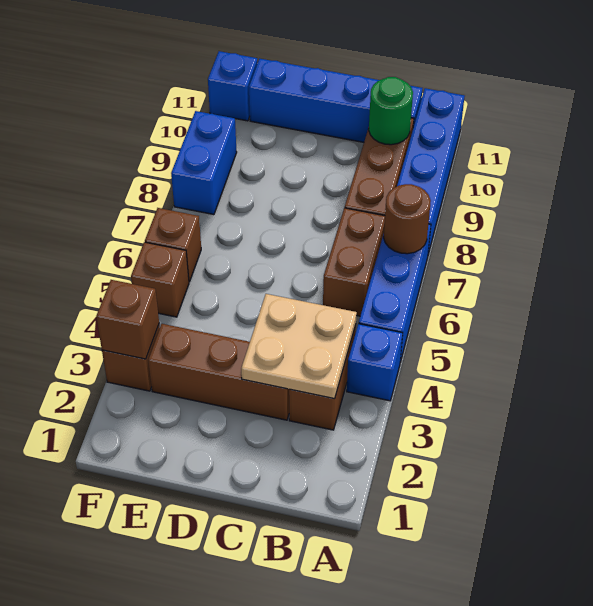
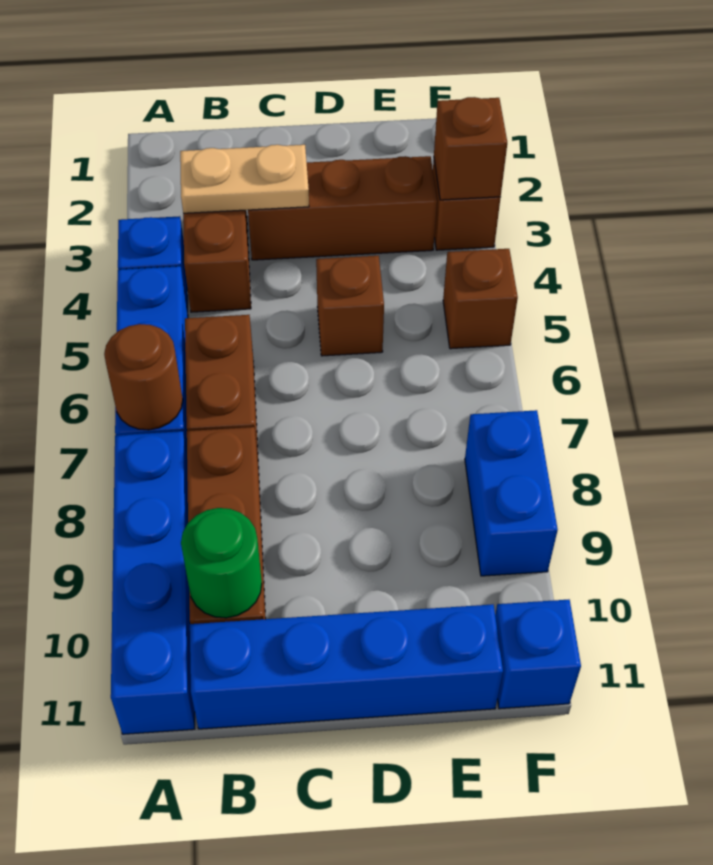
tan 2x2 plate [241,294,357,399] -> tan 1x2 plate [180,145,309,213]
brown 1x1 brick [145,208,201,282] -> brown 1x1 brick moved to [316,256,384,356]

